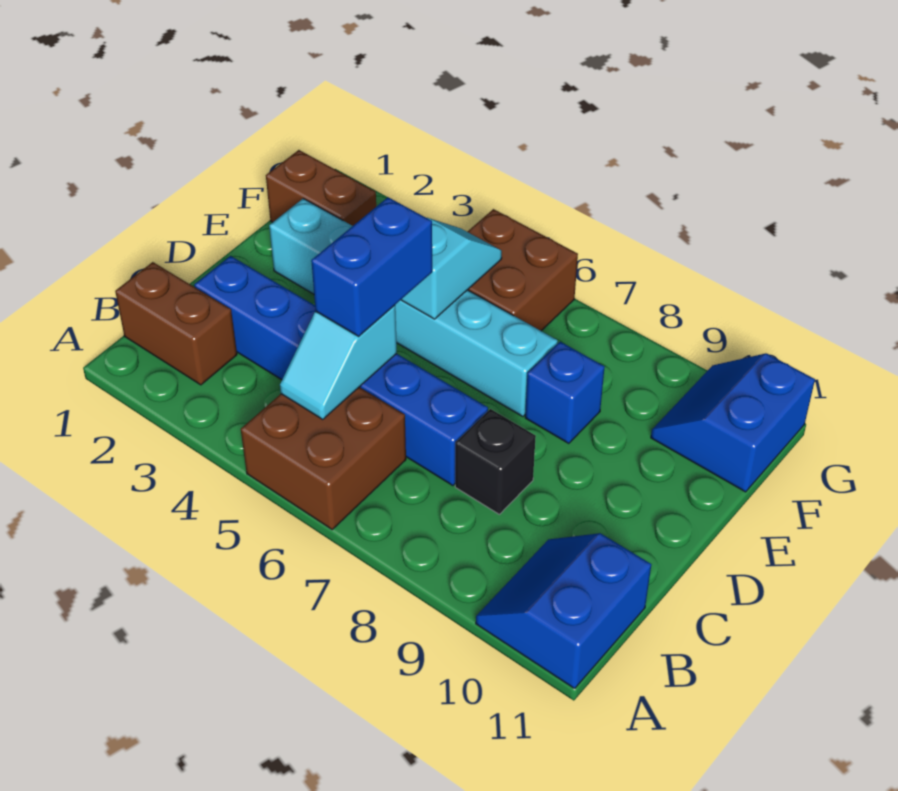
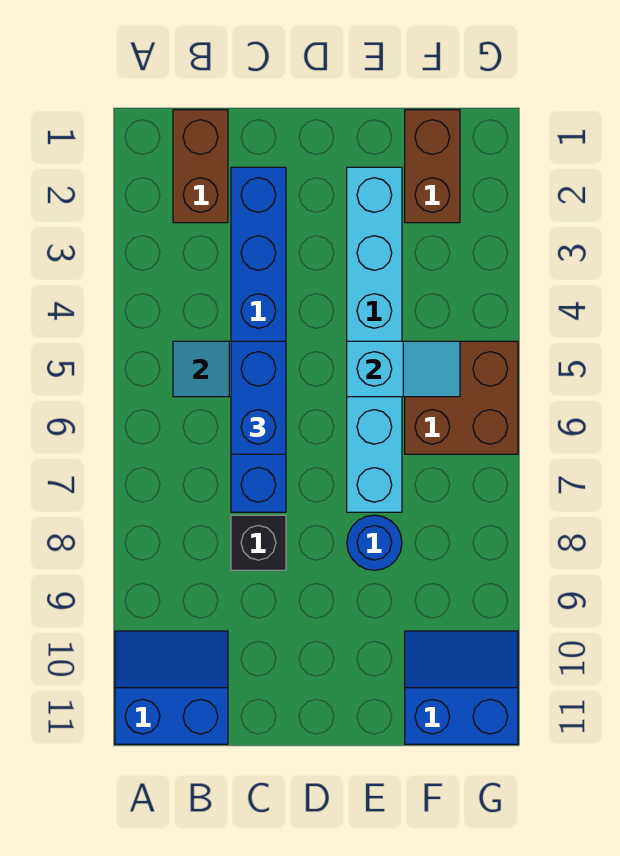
brown 2x2 brick [241,387,406,529] -> none
blue 1x2 brick [311,197,432,336] -> blue 1x2 brick turned to [231,341,286,454]
blue 1x1 brick [525,342,605,444] -> blue 1x1 round brick [347,515,402,570]

